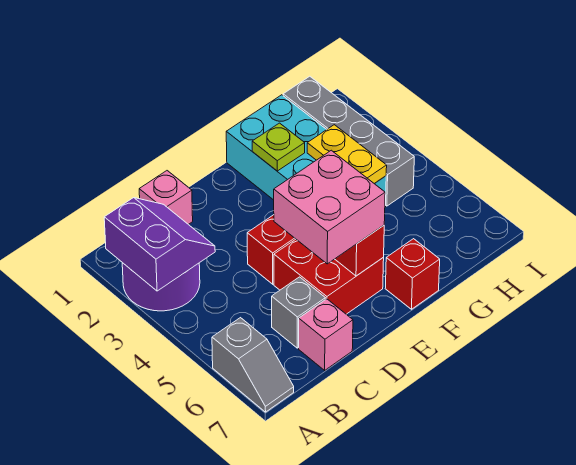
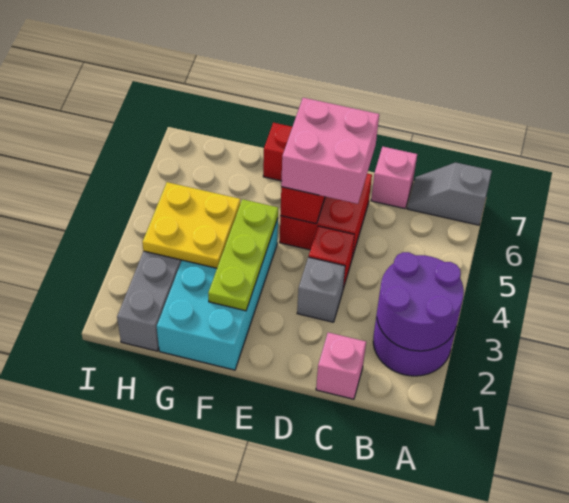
purple 2x2 slope [104,198,215,291] -> purple 2x2 round brick [377,252,464,351]
grey 1x2 slope [212,318,294,412] -> grey 1x2 slope turned to [408,163,492,225]
grey 1x1 brick [272,277,325,348] -> grey 1x1 brick moved to [297,257,345,322]
lime 1x1 plate [252,123,305,171] -> lime 1x3 plate [208,199,278,311]
yellow 1x2 plate [307,125,387,184] -> yellow 2x2 plate [142,182,240,268]

